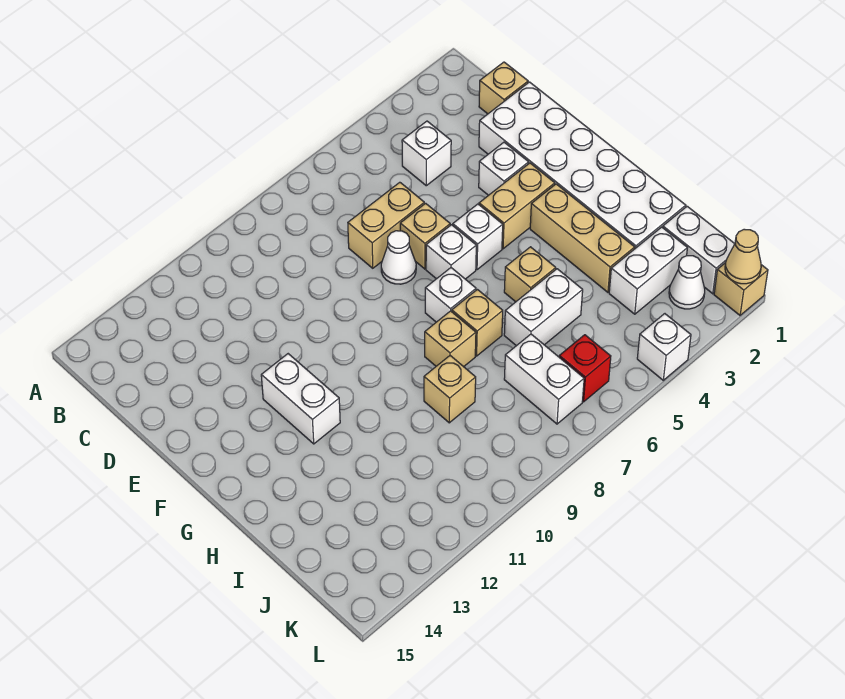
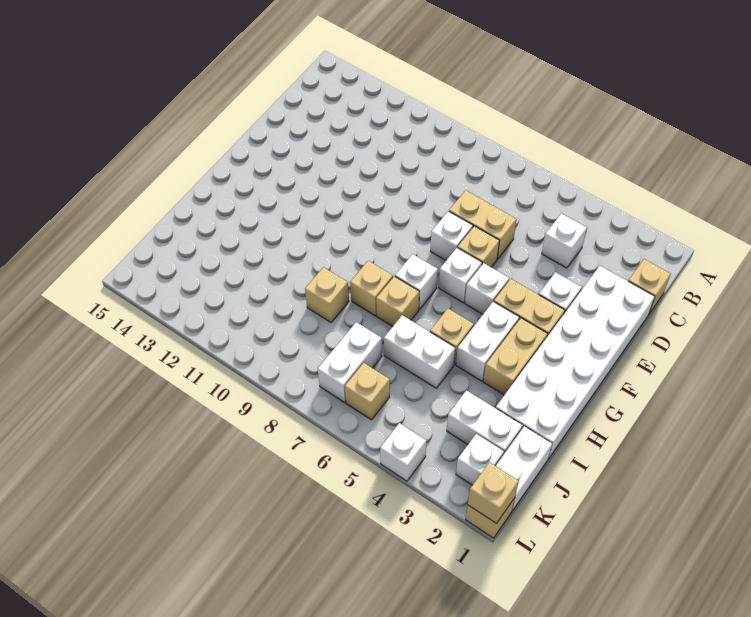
white 1x1 cone [381,231,416,284] -> white 1x1 brick [431,211,473,260]
white 1x2 brick [261,354,340,444] -> white 1x2 brick moved to [456,302,519,381]
tan 1x3 brick [530,184,635,292] -> tan 1x2 brick [483,318,548,395]
white 1x1 cone [669,256,705,309] -> white 1x1 brick [456,434,504,485]
red 1x1 brick [559,335,611,402] -> tan 1x1 brick [345,363,390,420]
tan 1x1 cone [725,229,761,284] -> tan 1x1 brick [468,462,519,524]

